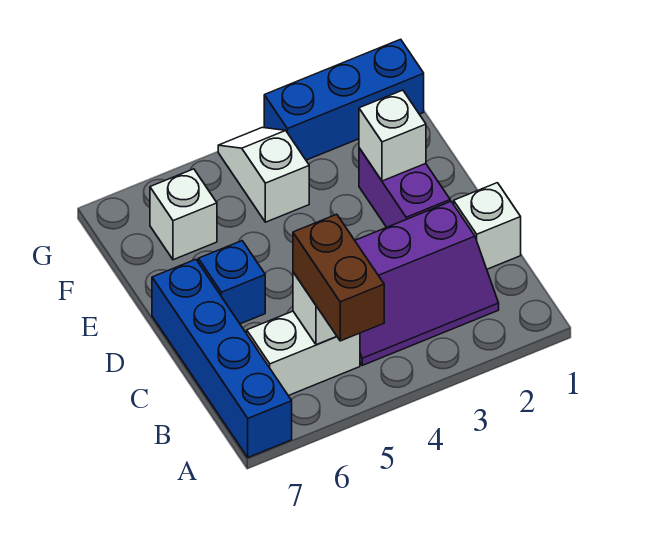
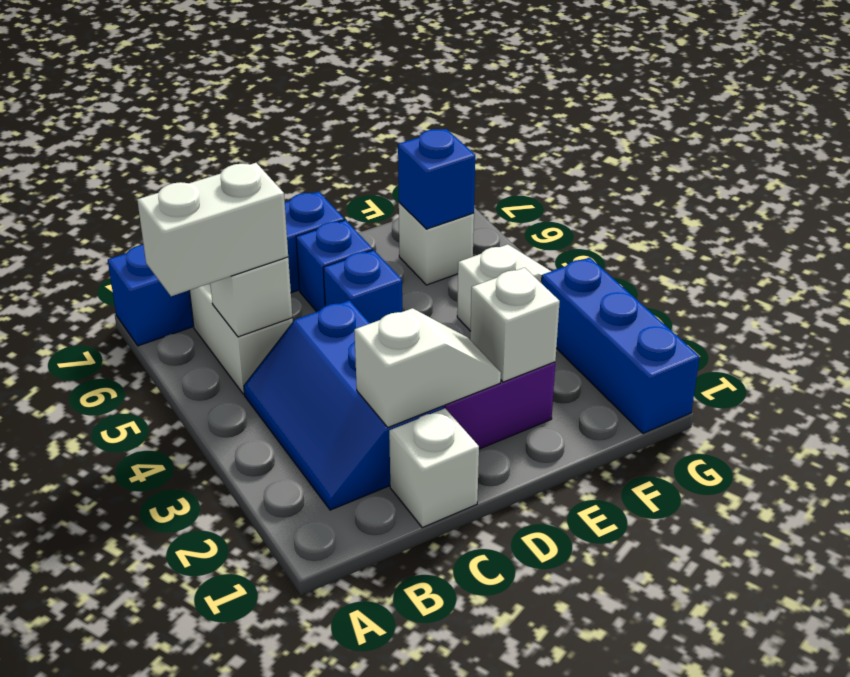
brown 1x2 brick [293,214,384,341] -> white 1x2 brick [137,163,288,296]
purple 2x3 slope [355,201,499,365] -> blue 2x3 slope [244,300,444,510]
none -> white 1x2 slope [354,308,501,427]
none -> blue 1x1 brick [323,250,402,323]
none -> blue 1x1 brick [398,129,475,229]

